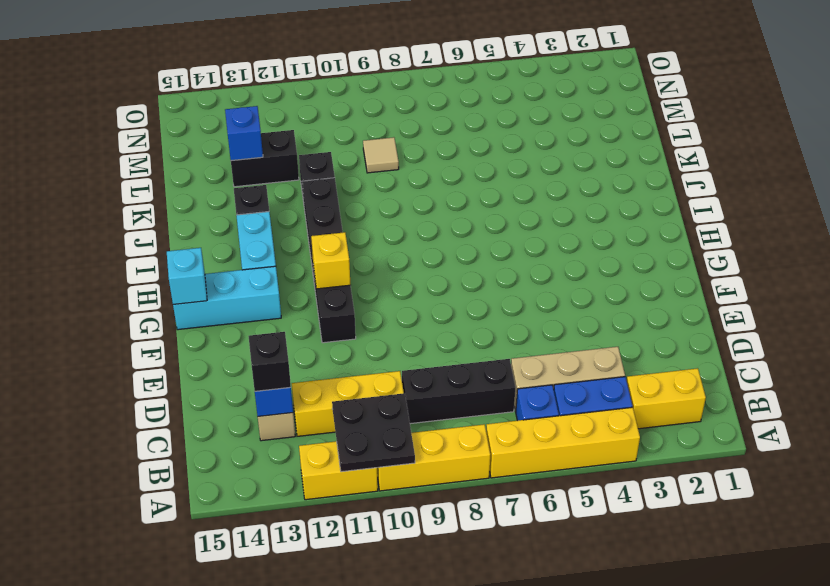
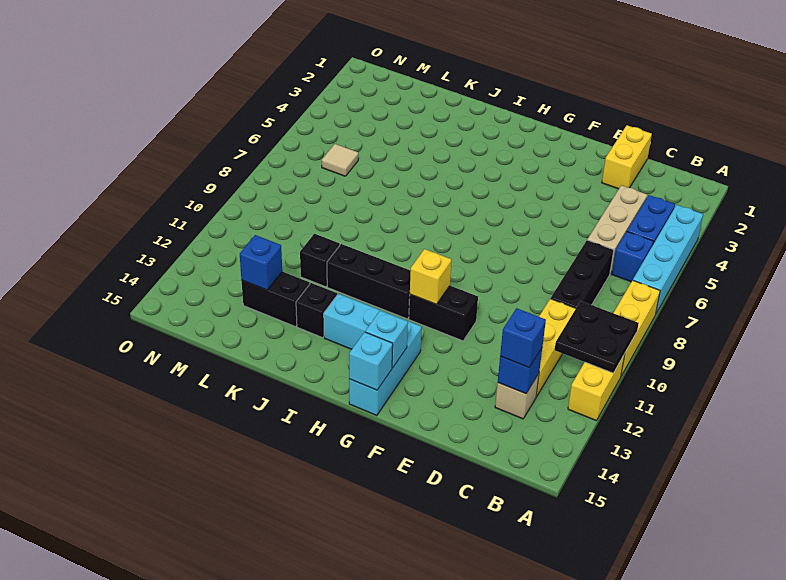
yellow 1x4 brick [486,407,640,478] -> cyan 1x4 brick [633,205,703,313]
yellow 1x2 brick [627,368,706,429] -> yellow 1x2 brick moved to [602,125,652,189]
black 1x1 brick [249,332,291,391] -> blue 1x1 brick [500,308,546,368]
none -> cyan 1x1 brick [365,310,408,368]
tan 1x1 tile [363,137,399,173] -> tan 1x1 tile moved to [322,144,358,176]
black 1x2 brick [231,130,299,187] -> black 1x2 brick turned to [241,272,310,327]

